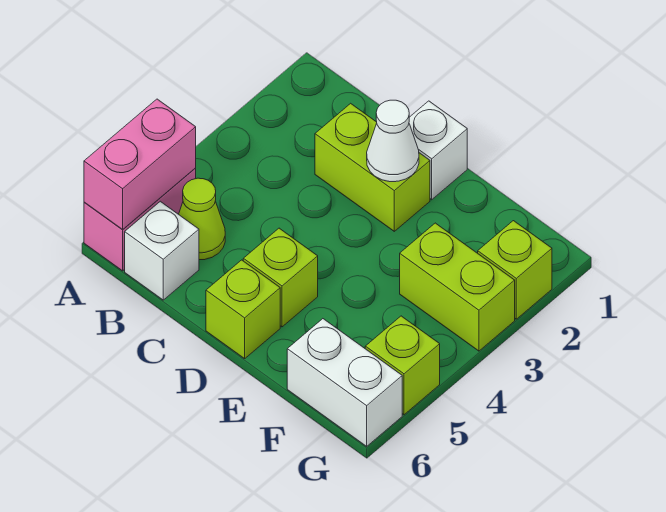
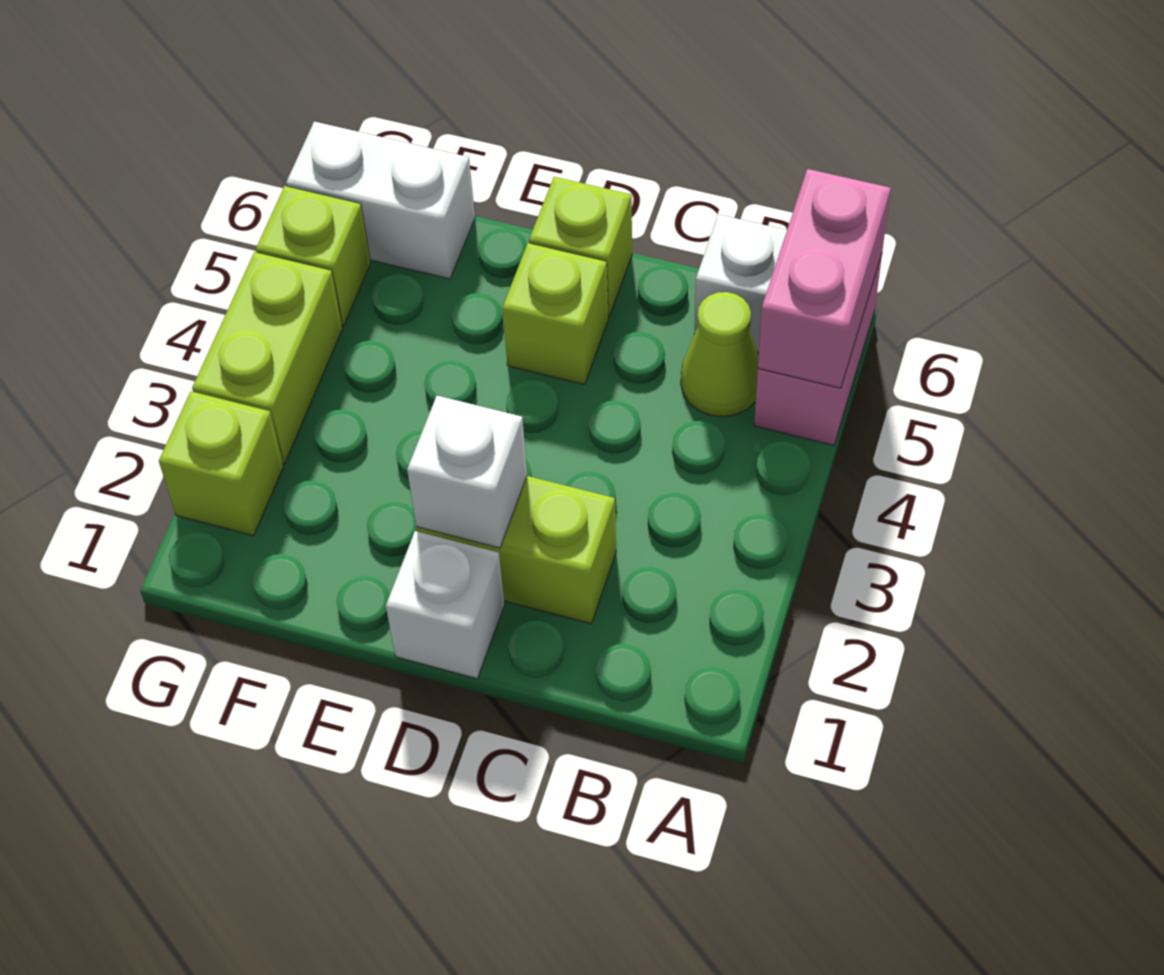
white 1x1 cone [367,100,419,182] -> white 1x1 brick [407,396,527,548]
lime 1x2 brick [400,223,515,351] -> lime 1x2 brick turned to [192,252,342,463]

